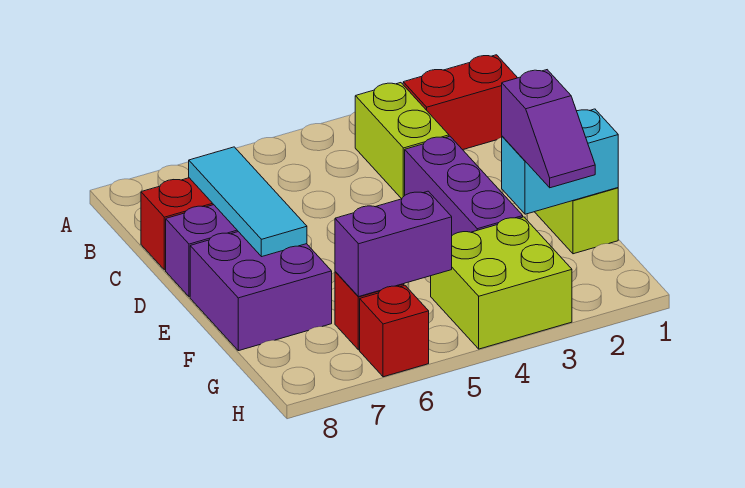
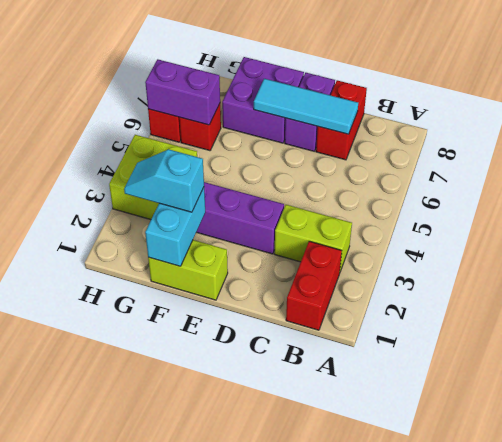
purple 1x2 slope [502,70,595,188] -> cyan 1x2 slope [124,149,204,212]
purple 1x2 brick [335,191,452,297] -> purple 1x2 brick turned to [145,59,220,125]

